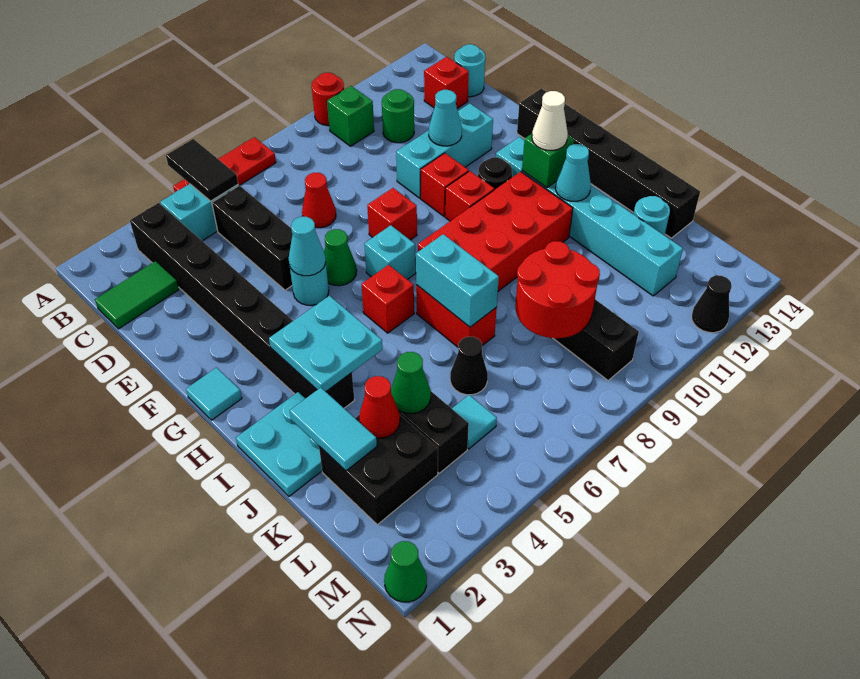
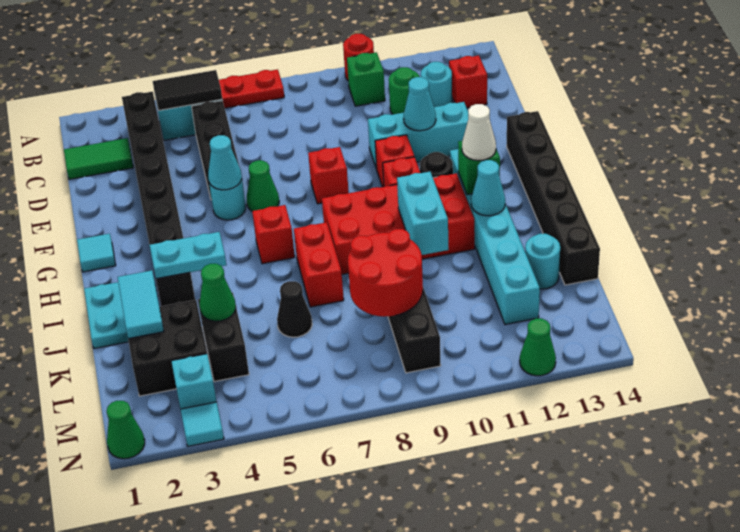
black 1x2 tile [166,139,238,201] -> black 1x2 tile turned to [153,70,222,111]
cyan 1x1 round brick [454,44,485,97] -> cyan 1x1 round brick moved to [421,62,452,107]
red 1x1 cone [302,173,336,228] -> none
cyan 1x1 brick [365,225,416,279] -> cyan 1x1 brick moved to [171,354,217,409]
cyan 2x2 plate [269,296,382,392] -> cyan 1x2 plate [150,232,226,279]
cyan 1x2 brick [416,234,499,327] -> cyan 1x2 brick moved to [397,172,449,255]
red 1x1 cone [359,376,400,438] -> none
cyan 1x1 tile [452,395,497,449] -> cyan 1x1 tile moved to [181,402,224,446]
black 1x1 cone [692,275,732,333] -> green 1x1 cone [520,318,556,376]

